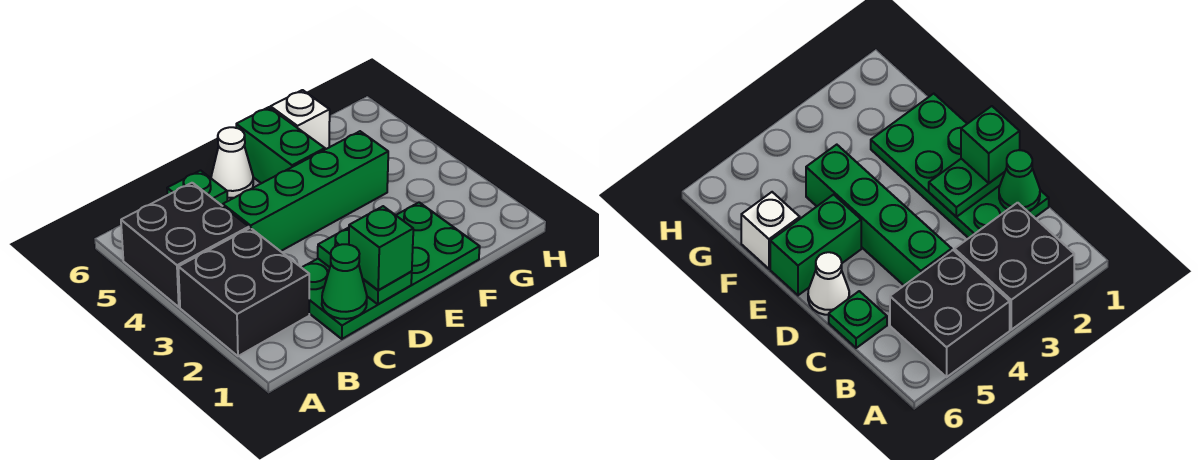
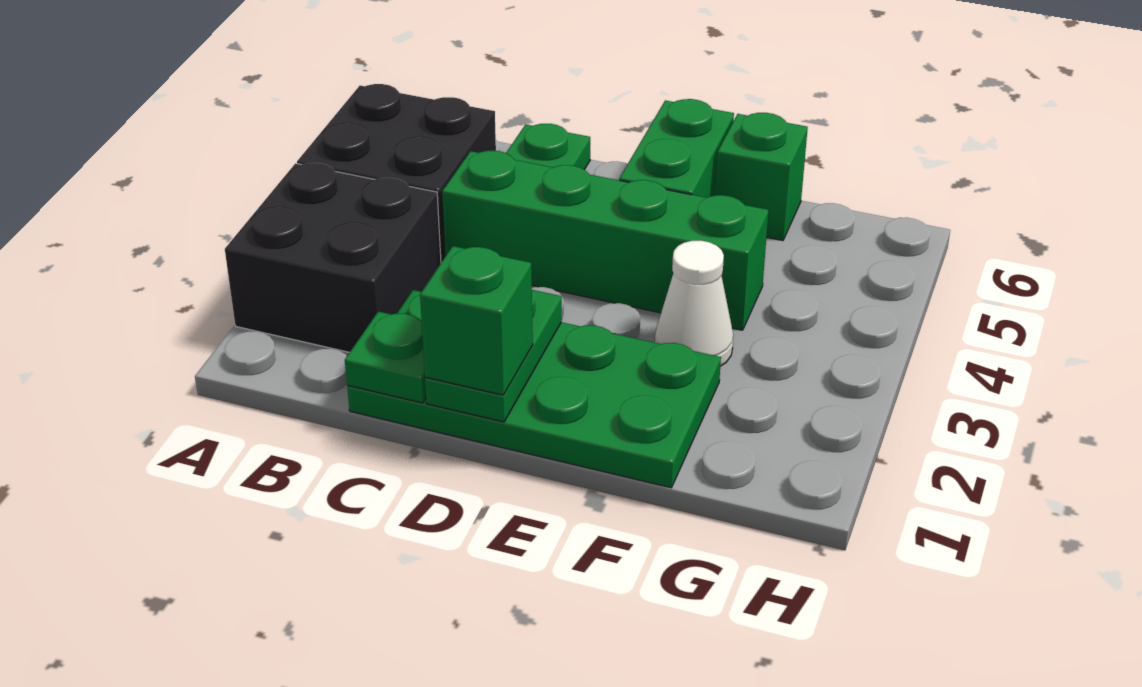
green 1x1 cone [322,244,367,319] -> green 1x1 plate [345,312,426,403]
white 1x1 cone [211,127,253,198] -> white 1x1 cone moved to [655,241,733,366]
white 1x1 brick [270,90,330,149] -> green 1x1 brick [715,113,808,240]

